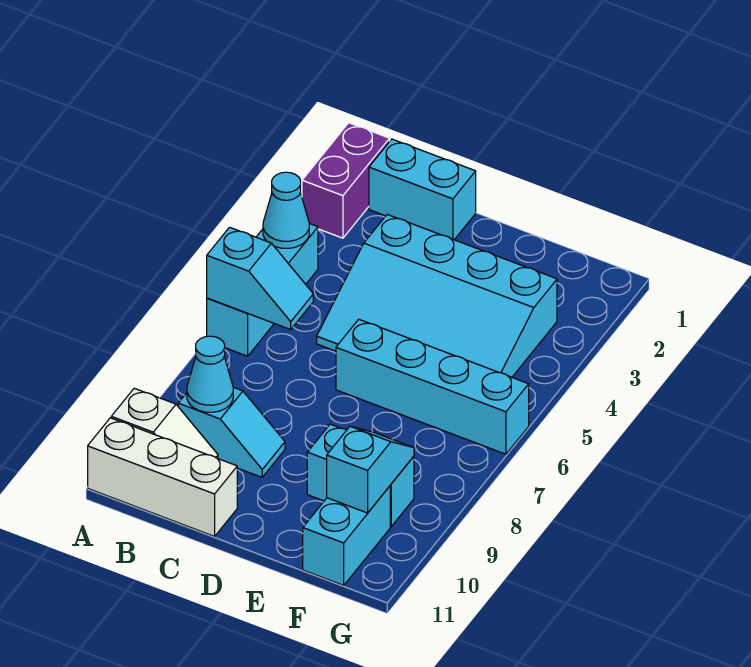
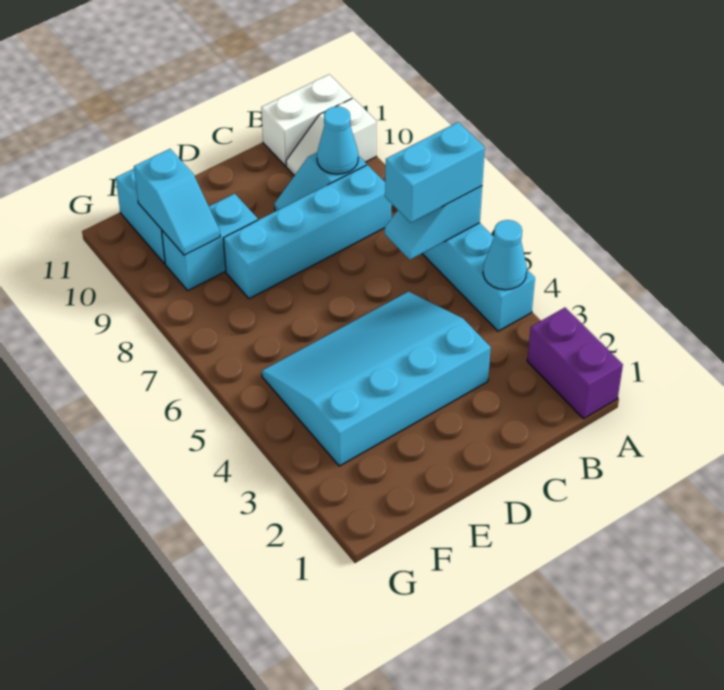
white 1x3 brick [88,418,237,536] -> white 1x2 brick [261,75,352,166]
cyan 1x2 brick [369,139,476,240] -> cyan 1x2 brick moved to [385,122,485,223]
cyan 1x4 brick [336,319,529,454] -> cyan 1x4 brick moved to [223,165,392,299]

